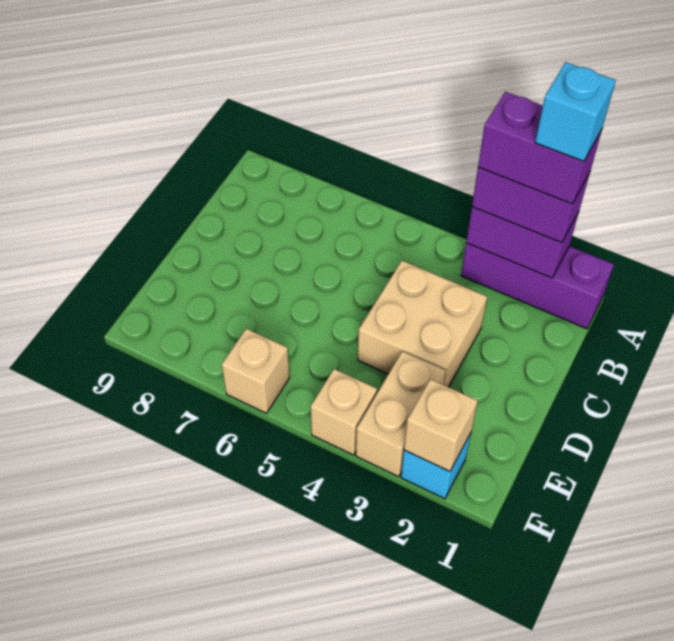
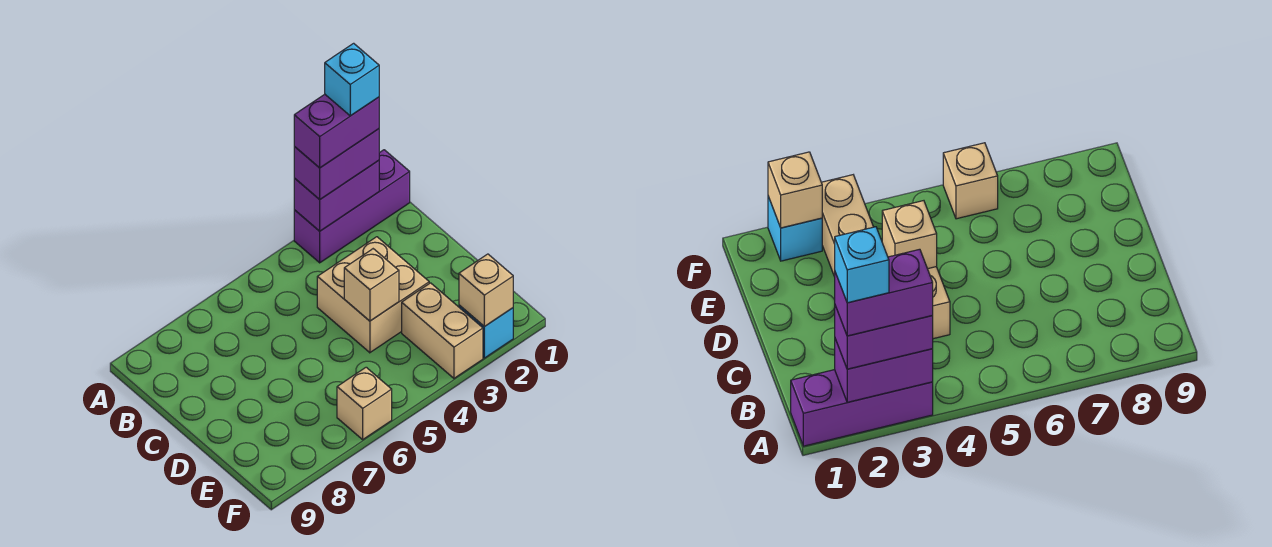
tan 1x1 brick [311,369,377,455] -> tan 1x1 brick moved to [344,249,399,321]

